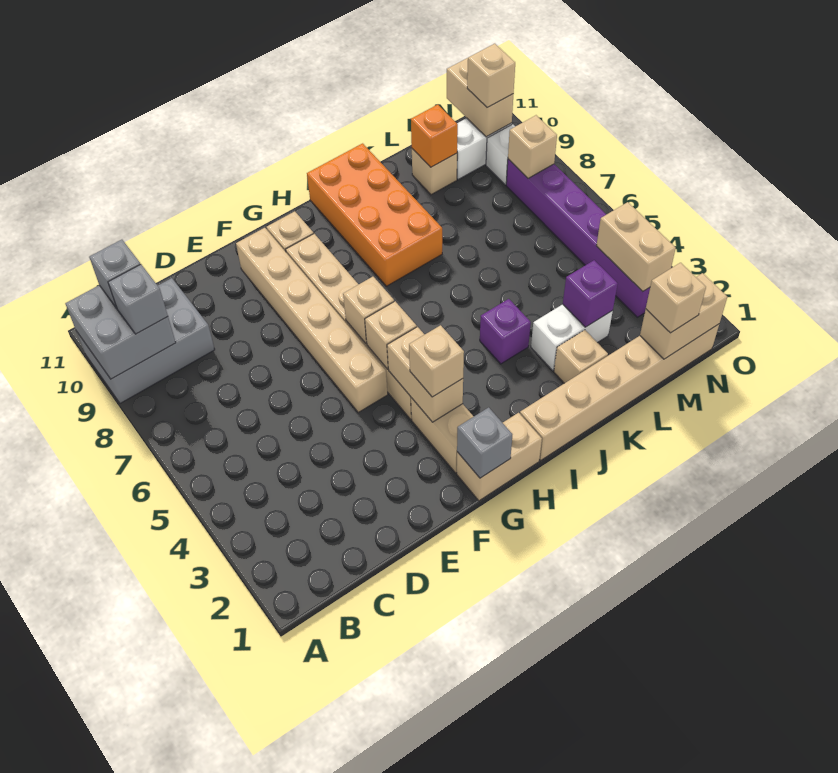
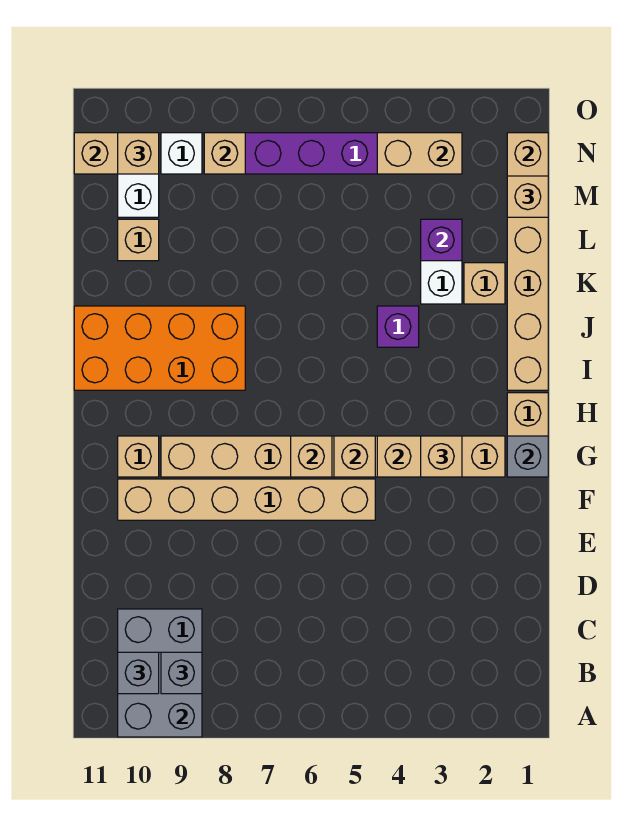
orange 1x1 brick [411,105,458,167] -> none

